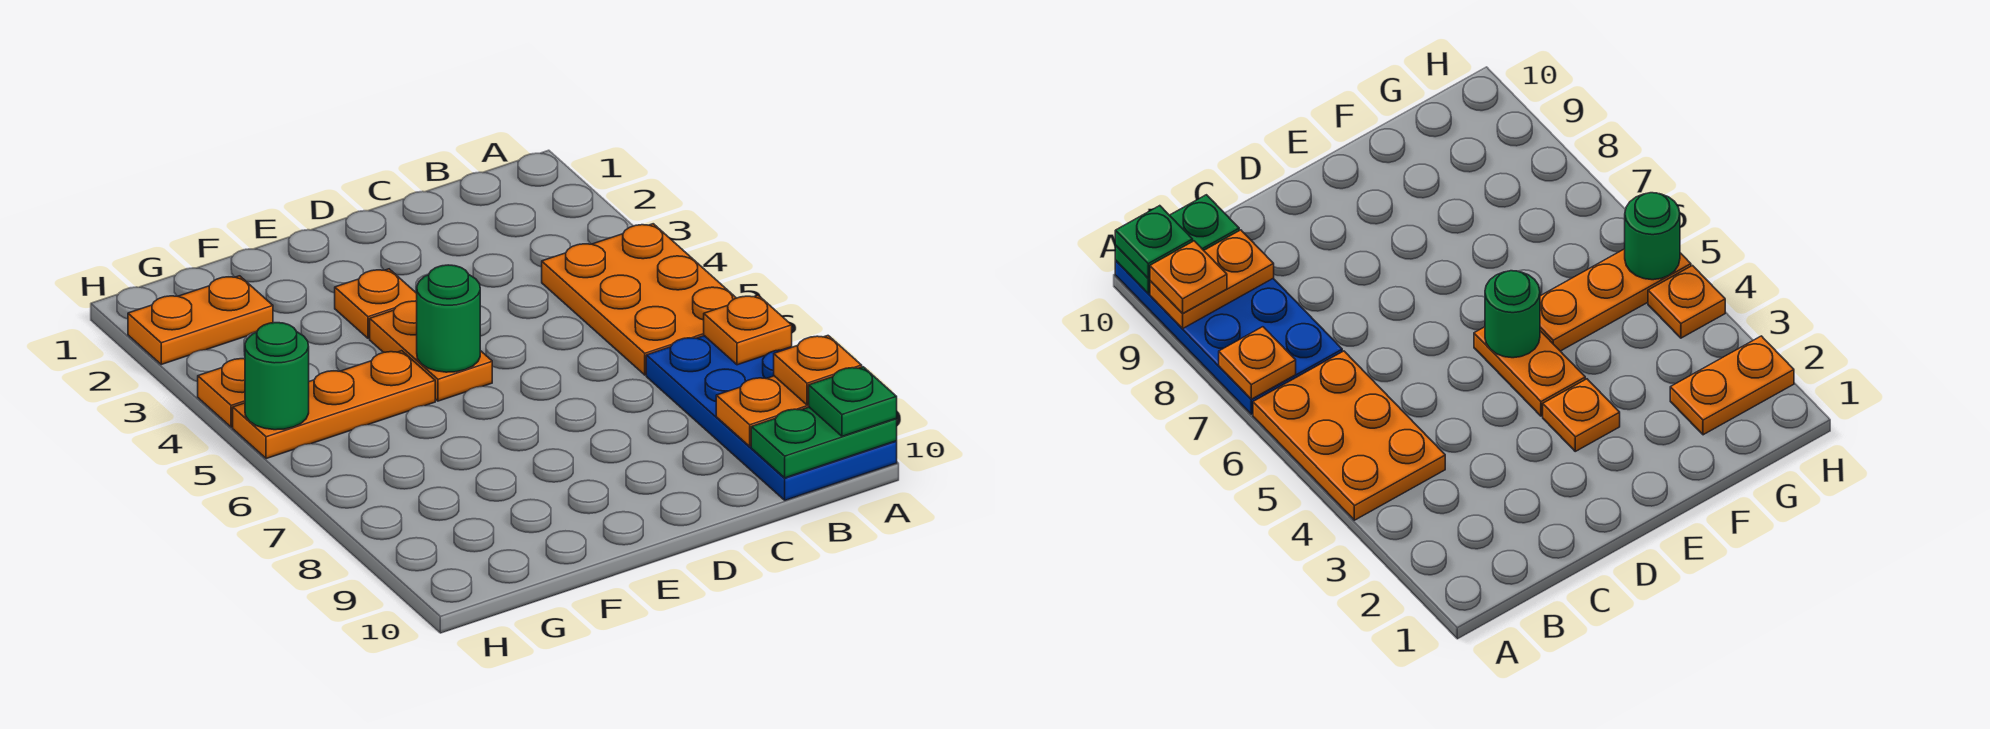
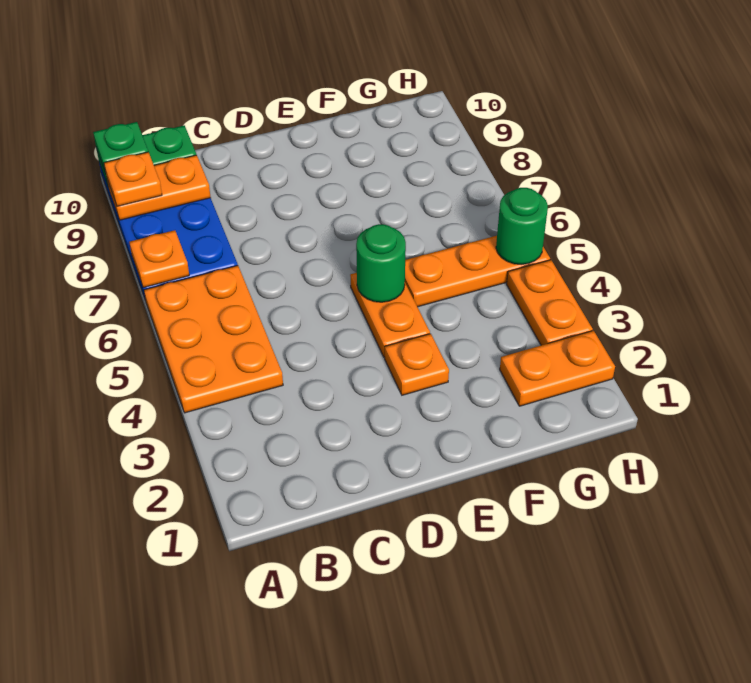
orange 1x1 plate [198,359,245,427] -> orange 1x2 plate [507,260,593,345]

